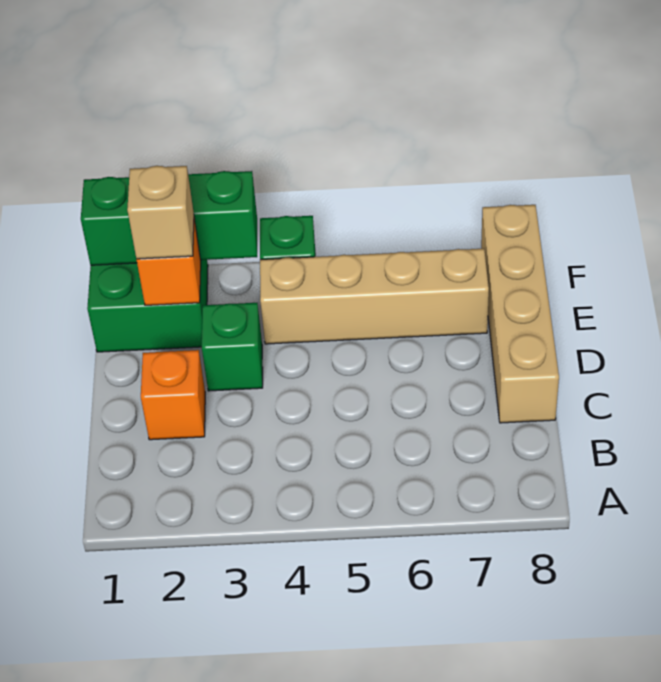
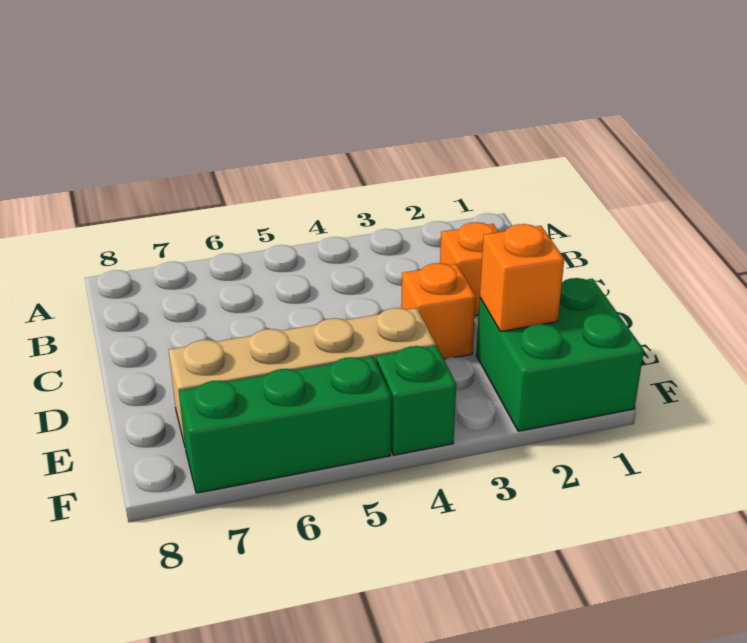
tan 1x4 brick [481,205,559,423] -> none
green 1x1 brick [202,303,263,391] -> orange 1x1 brick [401,263,476,359]
tan 1x1 brick [127,166,194,259] -> none
green 1x3 brick [81,171,257,265] -> green 1x3 brick moved to [179,357,391,493]

